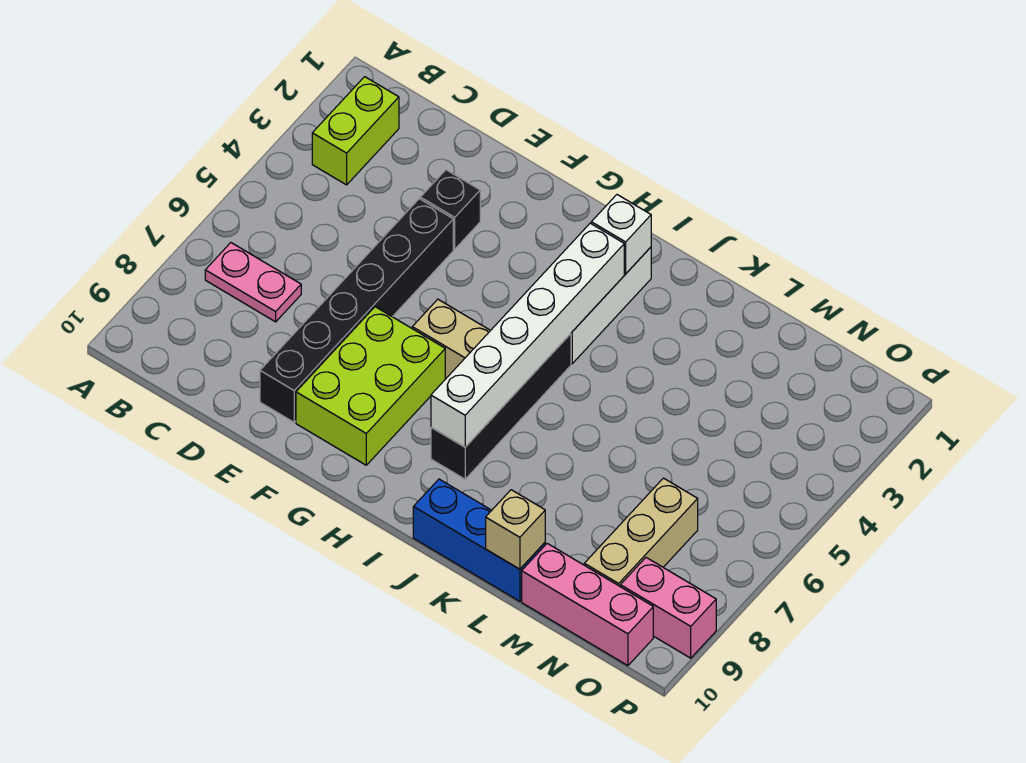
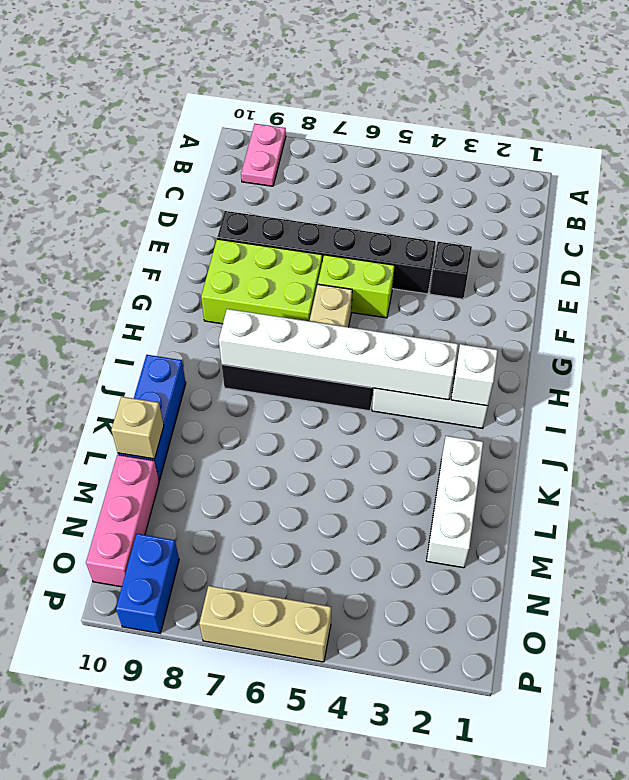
lime 1x2 brick [312,77,399,185] -> lime 1x2 brick moved to [318,255,394,318]
pink 1x2 plate [205,243,301,322] -> pink 1x2 plate moved to [241,124,286,186]
none -> white 1x3 brick [426,436,483,568]
tan 1x3 brick [584,478,698,586] -> tan 1x3 brick moved to [199,586,331,662]
pink 1x2 brick [620,558,716,658] -> blue 1x2 brick [116,534,179,633]

